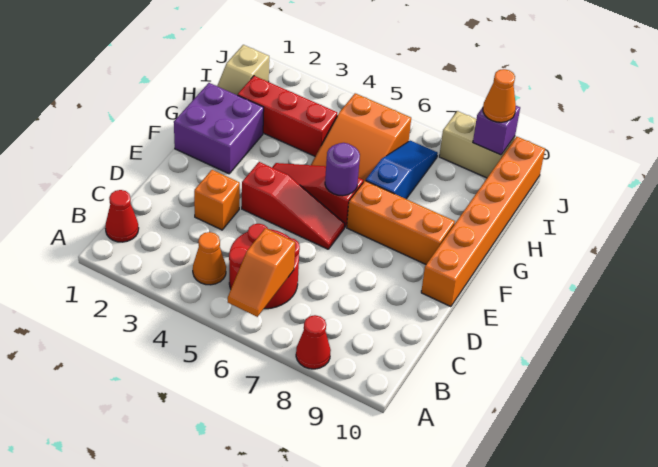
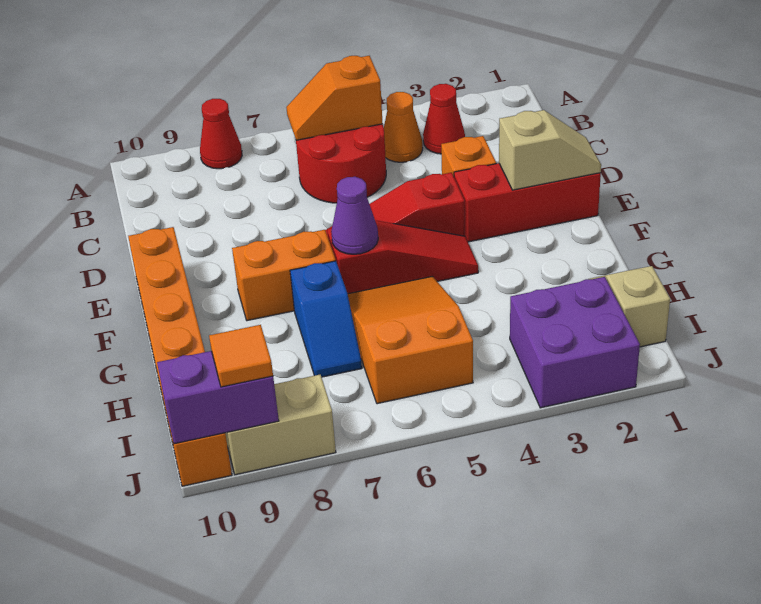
orange 1x2 slope [228,228,295,317] -> orange 1x2 slope turned to [286,56,383,140]
red 1x1 cone [105,190,139,242] -> red 1x1 cone moved to [423,84,465,154]
none -> tan 1x2 slope [499,110,601,190]
purple 2x2 brick [174,83,264,174] -> purple 2x2 brick moved to [510,277,640,408]
purple 1x1 round brick [325,143,360,196] -> purple 1x1 cone [331,177,378,254]
orange 1x3 brick [347,181,455,264] -> orange 1x2 brick [232,230,336,321]
blue 1x3 slope [366,141,438,199] -> blue 1x2 slope [290,261,362,377]
red 1x3 brick [238,76,337,156] -> red 1x3 brick moved to [454,163,601,242]
purple 1x1 brick [473,106,520,155] -> purple 1x2 brick [157,351,279,444]
orange 1x1 cone [483,69,516,122] -> orange 1x1 tile [209,325,273,387]

